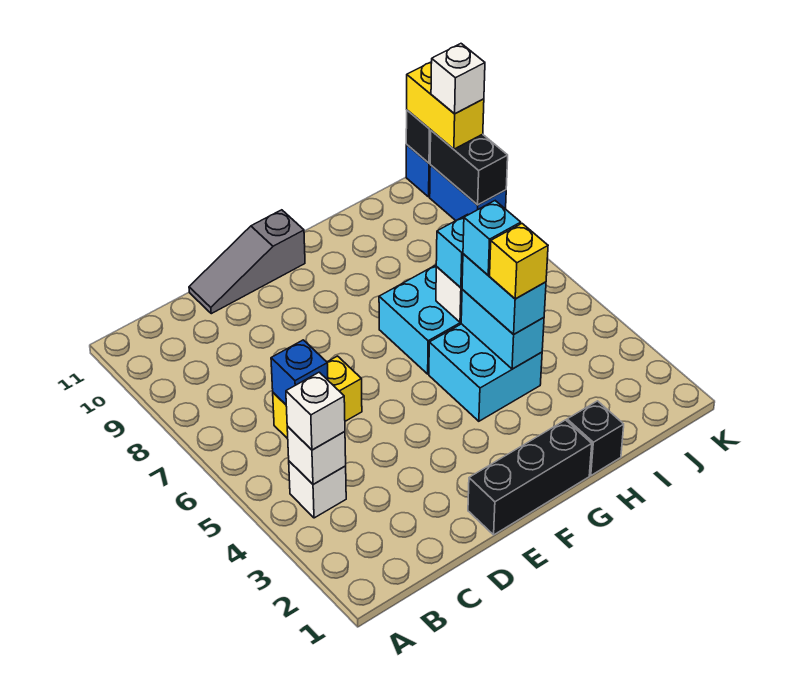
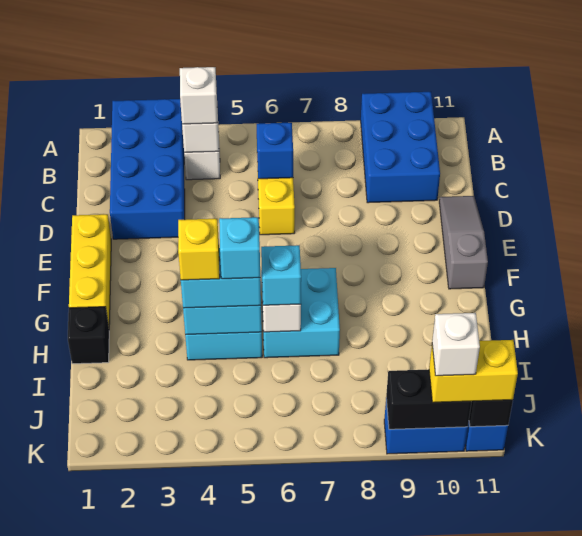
none -> blue 2x4 brick [110,99,185,239]
none -> blue 2x3 brick [361,92,440,203]
black 1x3 brick [468,420,592,535] -> yellow 1x3 brick [69,214,111,326]

